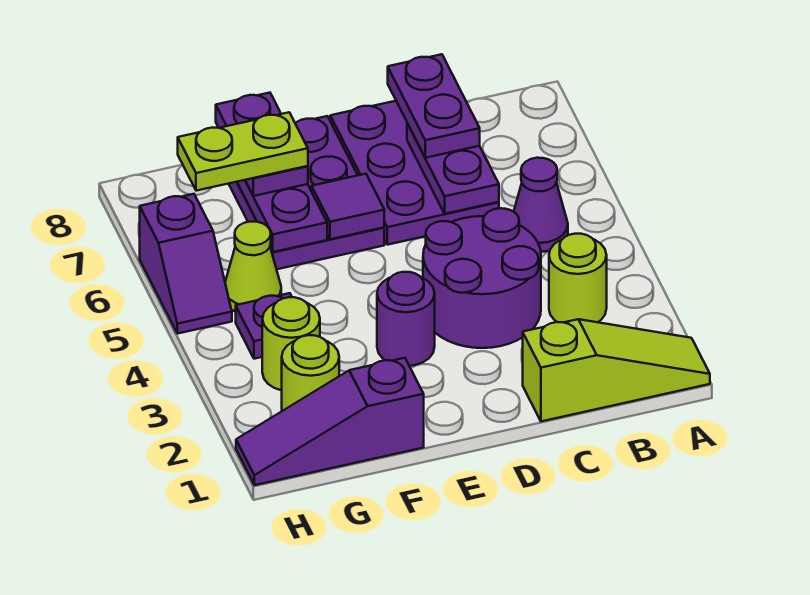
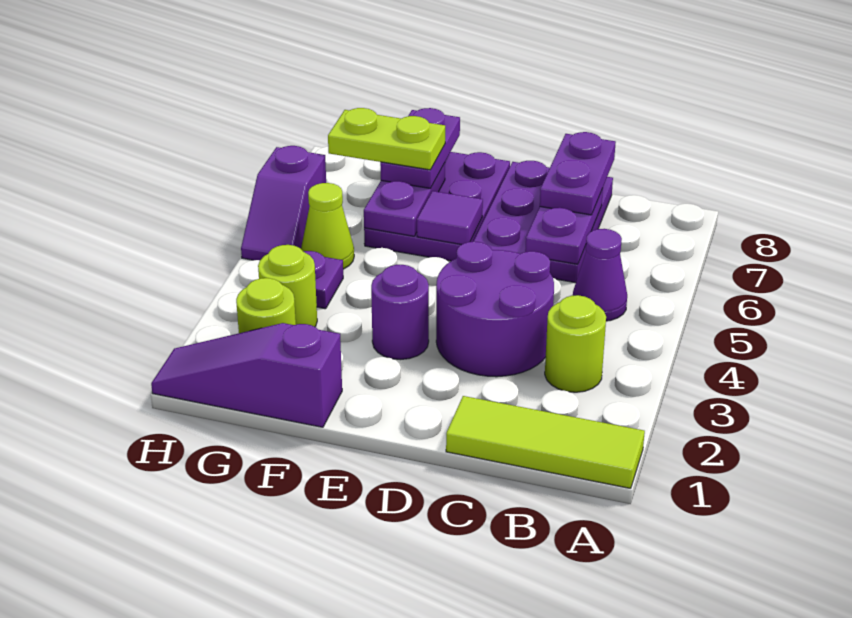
lime 1x3 slope [523,319,710,421] -> lime 1x3 tile [446,396,645,488]

